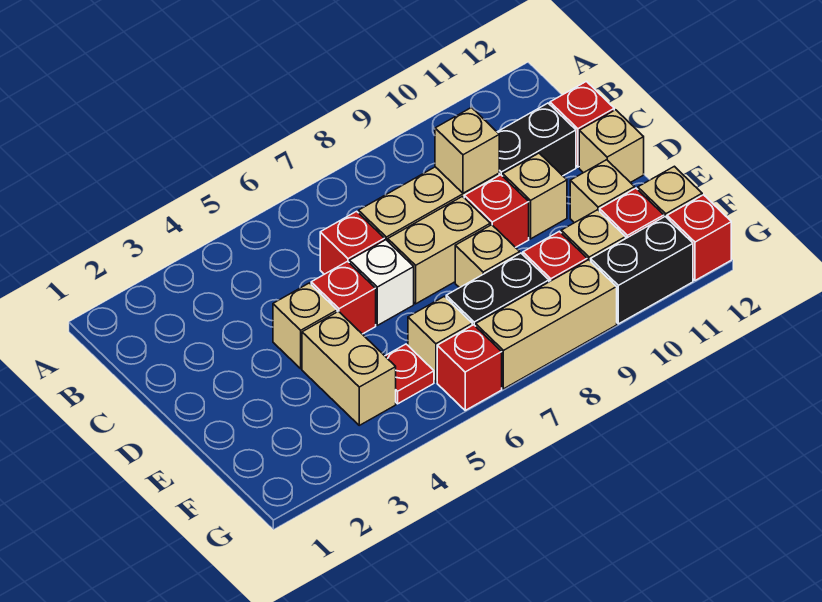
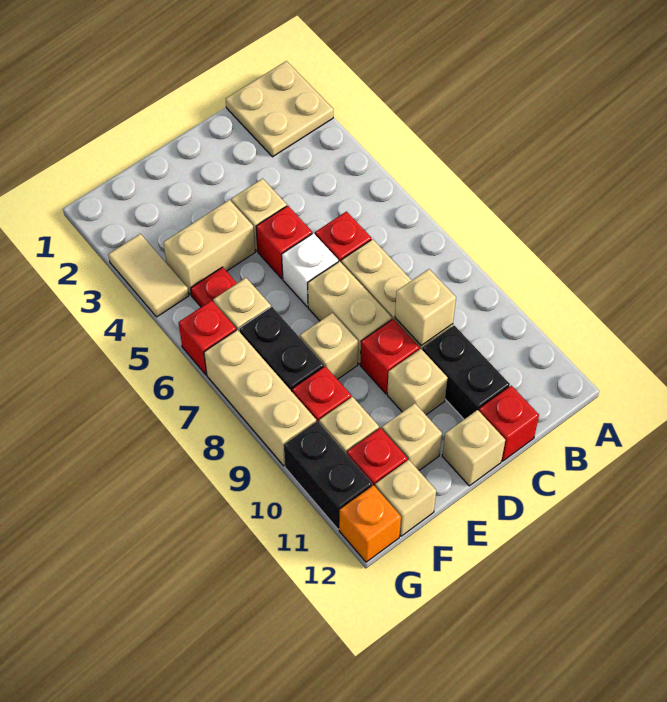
none -> tan 2x2 plate [226,61,333,157]
none -> tan 1x2 tile [108,234,189,317]
red 1x1 brick [667,195,731,281] -> orange 1x1 brick [339,485,401,562]

